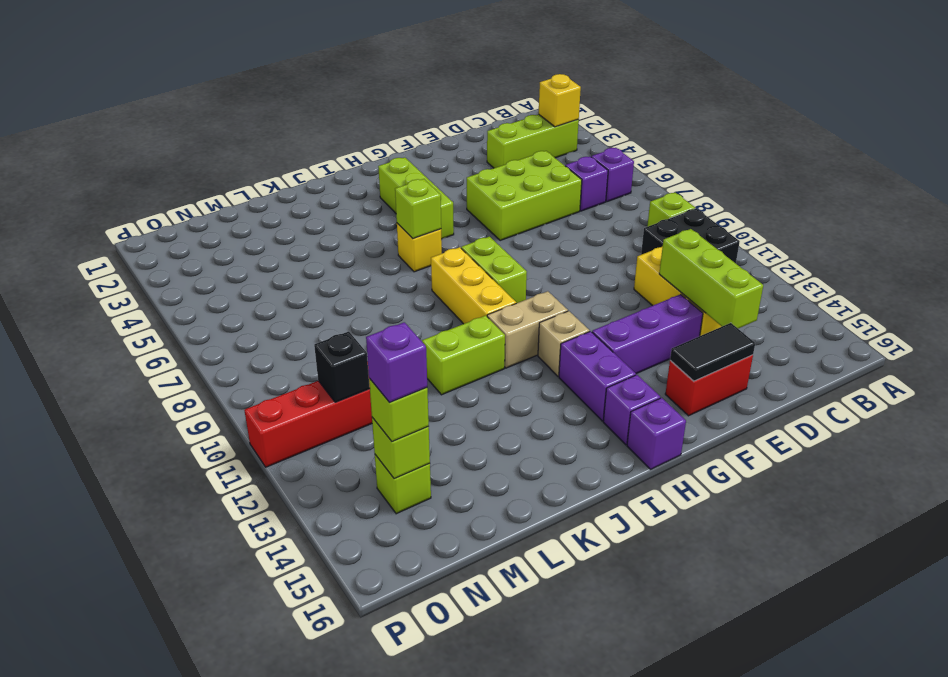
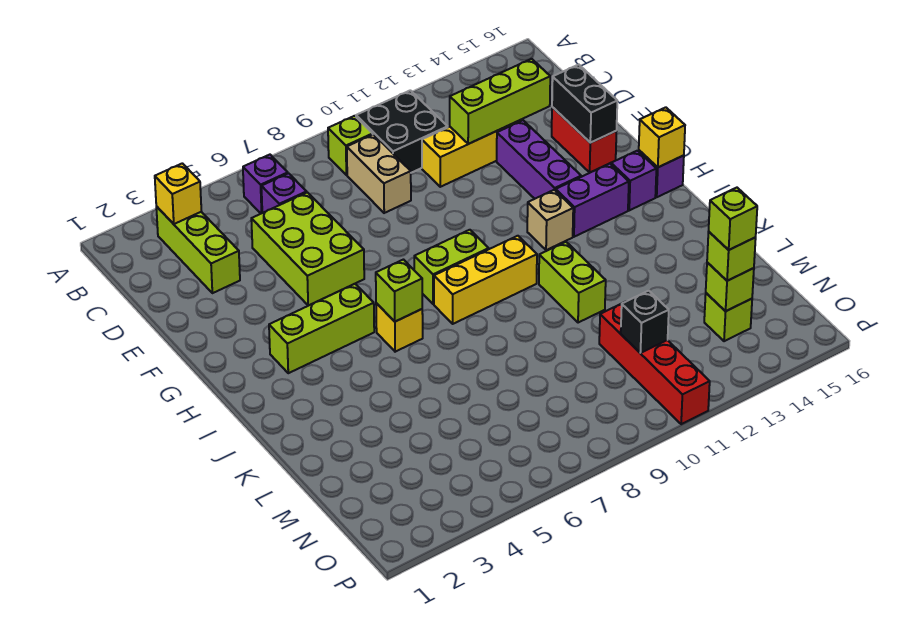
black 1x2 tile [670,323,755,381] -> black 1x2 brick [552,65,617,143]
tan 1x2 brick [487,291,568,368] -> tan 1x2 brick moved to [347,134,411,213]
none -> yellow 1x1 brick [639,107,685,167]
purple 1x1 brick [366,322,427,402] -> lime 1x1 brick [709,188,757,250]

